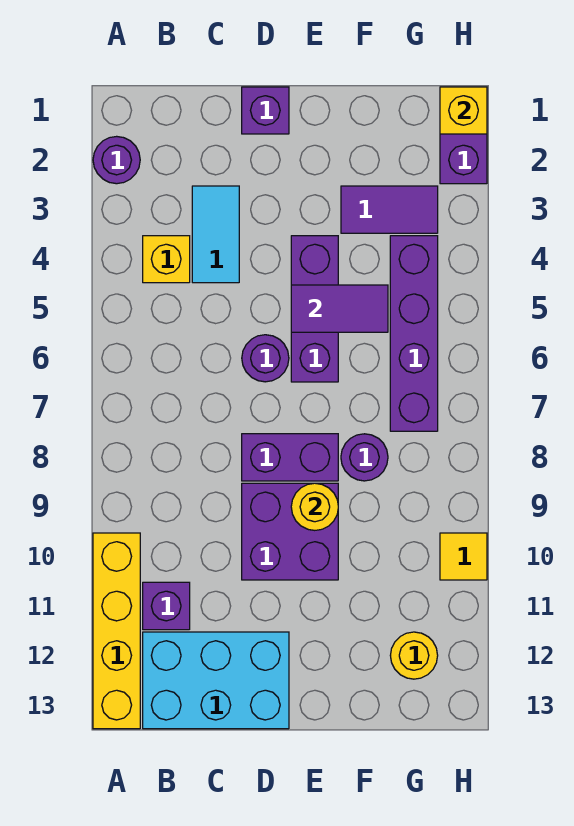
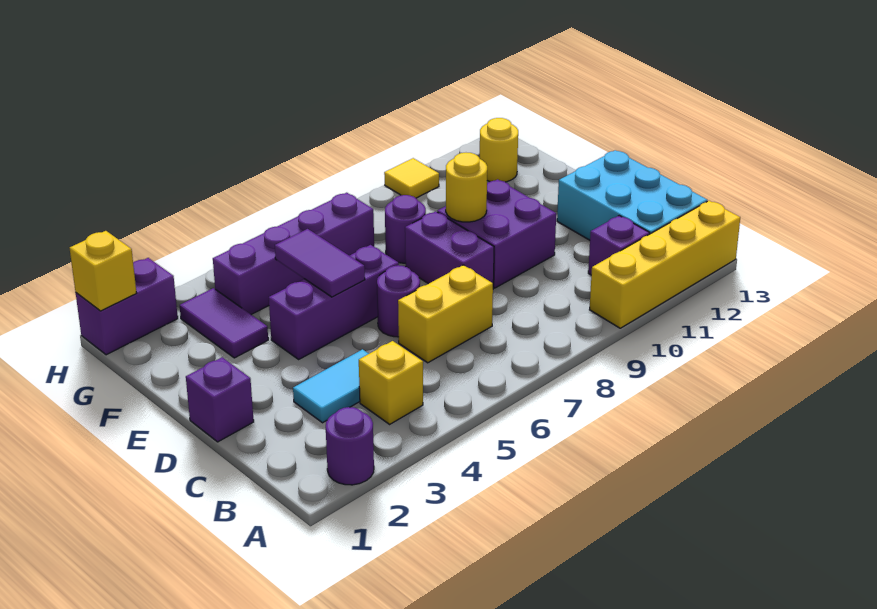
none -> yellow 1x2 brick [398,265,493,363]

